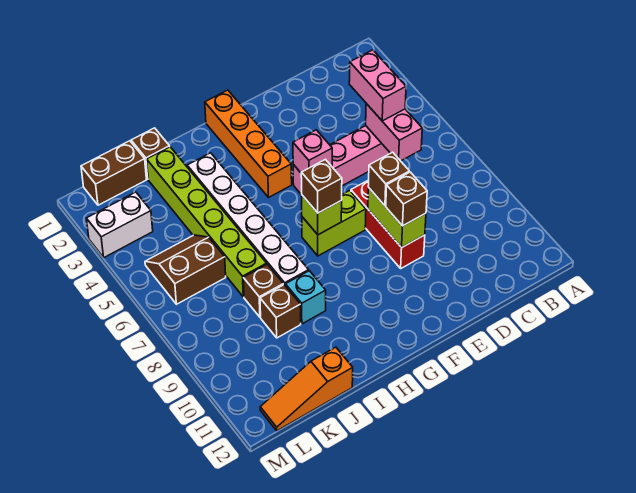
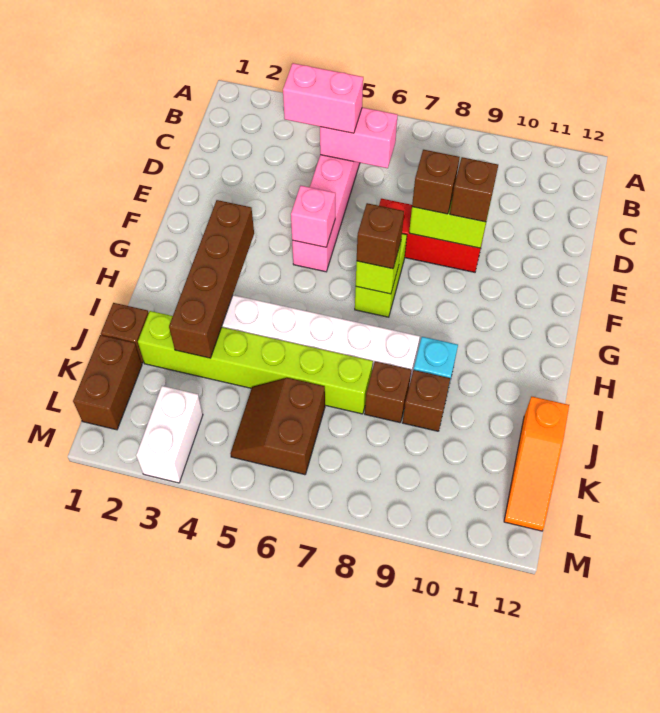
orange 1x4 brick [205,90,292,197] -> none
none -> brown 1x4 brick [169,200,254,358]

